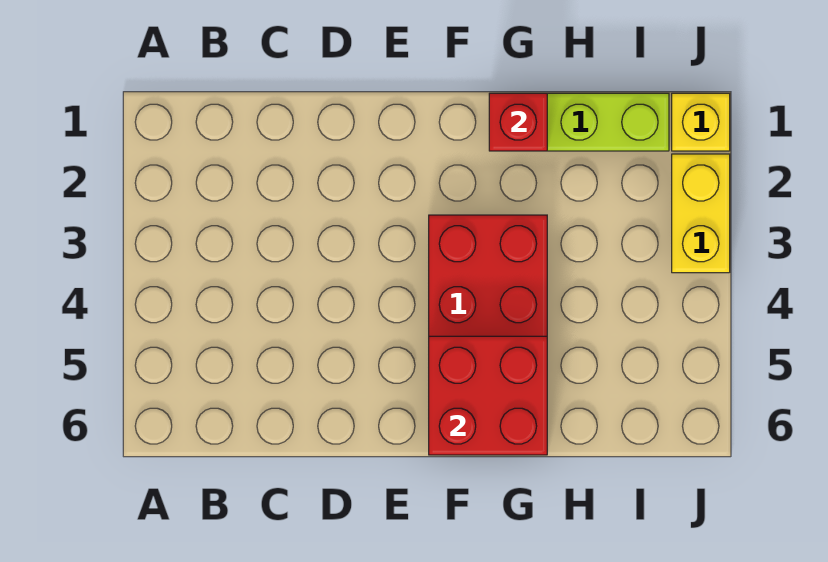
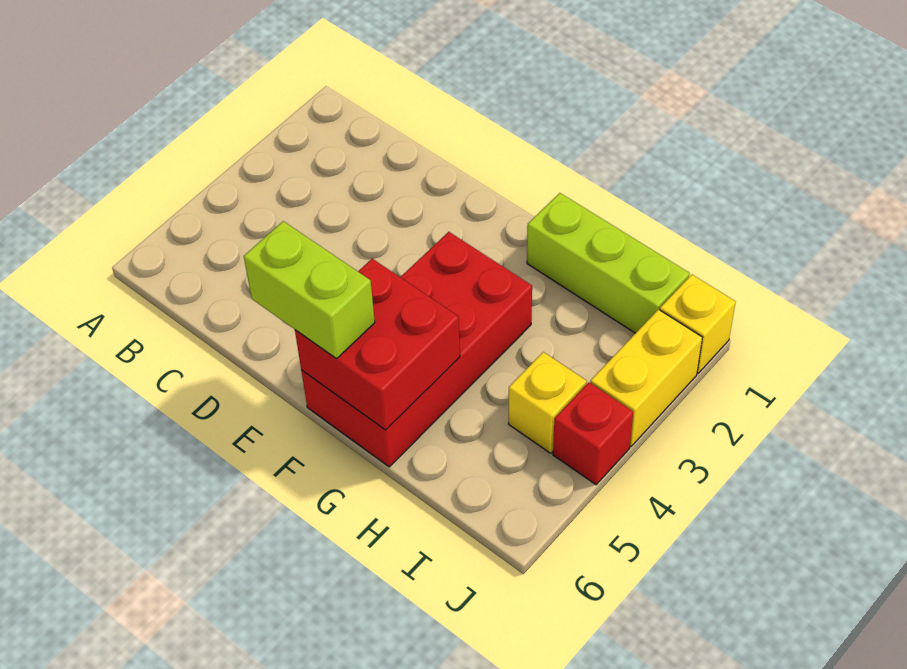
none -> lime 1x2 brick [244,221,375,359]
red 1x1 brick [489,93,547,151] -> red 1x1 brick moved to [553,383,633,485]
none -> yellow 1x1 brick [508,352,587,453]

